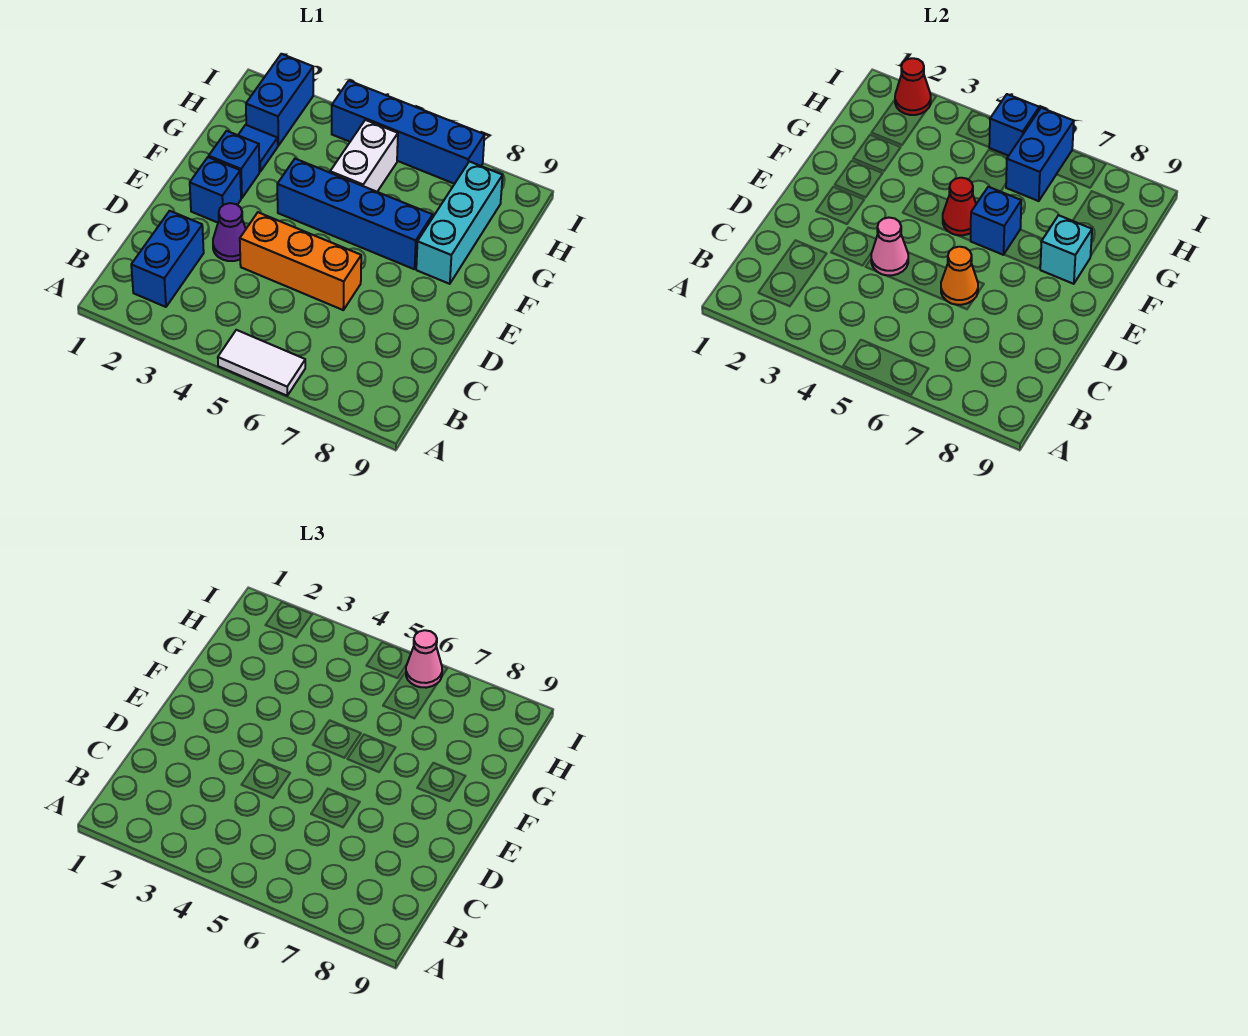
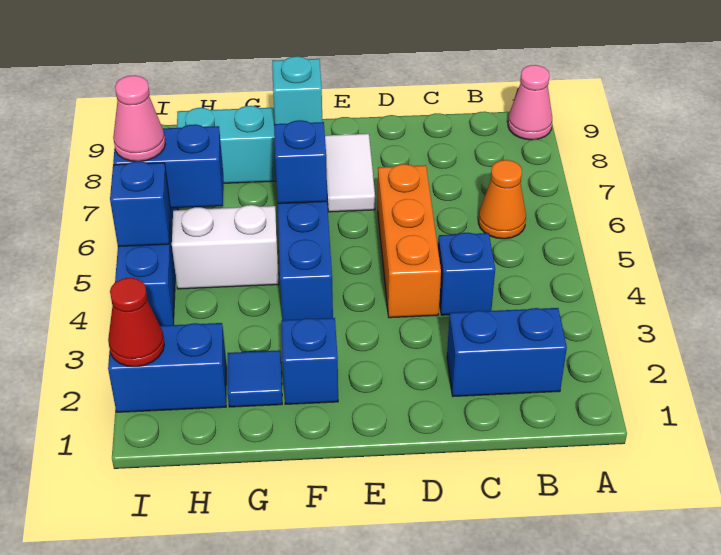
white 1x2 tile [218,330,305,396] -> white 1x2 tile moved to [325,134,375,212]
purple 1x1 cone [213,203,246,261] -> none
pink 1x1 cone [871,218,908,276] -> pink 1x1 cone moved to [508,65,552,140]
orange 1x1 cone [941,247,978,305] -> orange 1x1 cone moved to [478,160,526,239]
blue 1x1 brick [190,157,241,223] -> blue 1x1 brick moved to [438,233,495,315]
red 1x1 cone [943,178,976,235] -> none

